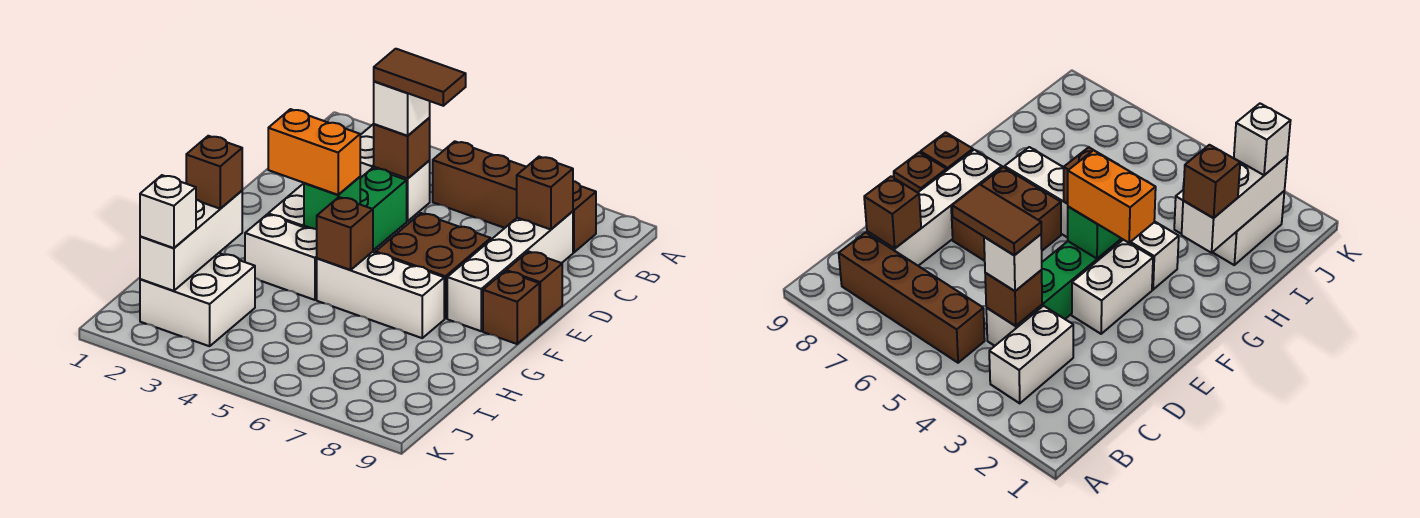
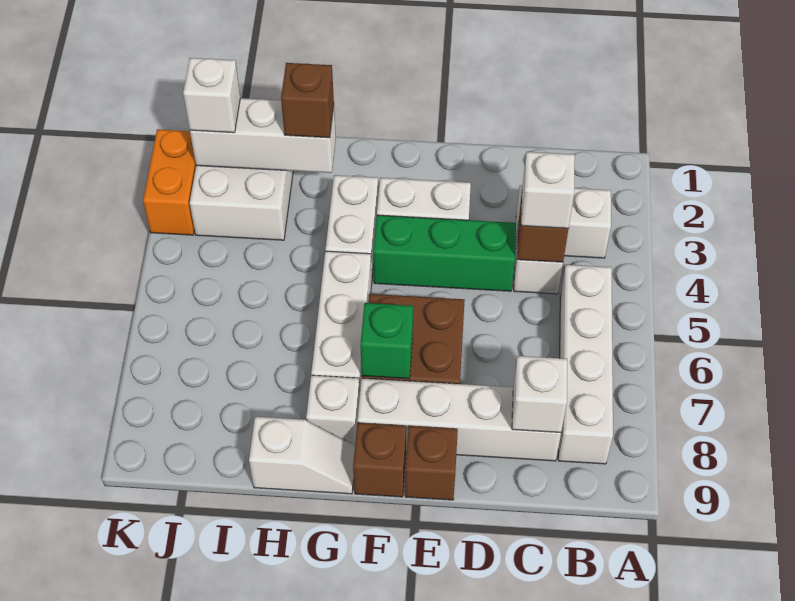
brown 1x4 brick [433,141,596,252] -> white 1x4 brick [558,265,613,464]
brown 1x2 tile [374,49,466,106] -> none
brown 1x1 brick [517,157,573,229] -> white 1x1 brick [512,356,567,433]
orange 1x2 brick [268,109,360,195] -> orange 1x2 brick moved to [143,129,196,235]
green 1x1 brick [304,177,360,229] -> green 1x1 brick moved to [360,303,413,379]
brown 1x1 brick [317,197,373,270] -> none
none -> white 1x1 brick [306,375,360,445]
none -> white 1x2 slope [249,417,355,494]

